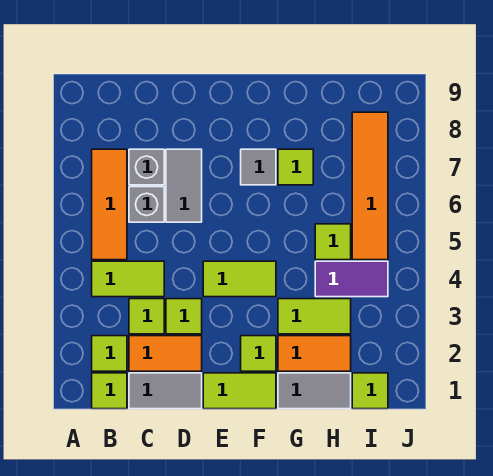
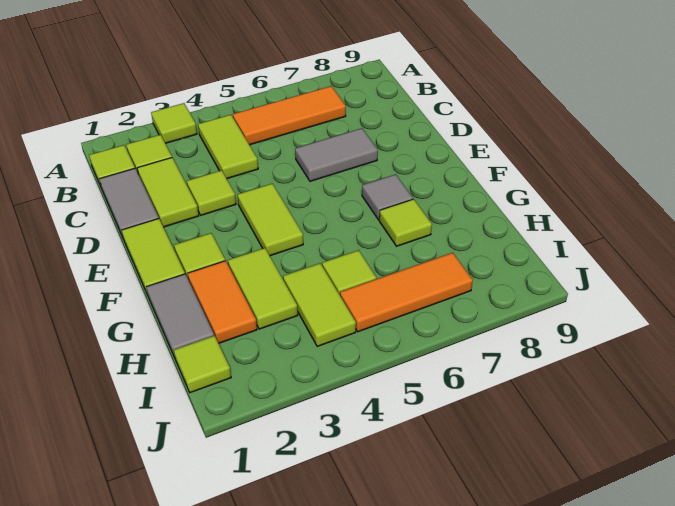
orange 1x2 tile [129,336,202,371] -> lime 1x2 tile [137,158,199,227]
lime 1x1 tile [129,299,164,334] -> lime 1x1 tile moved to [151,103,197,143]
grey 1x1 brick [129,187,164,222] -> none
grey 1x1 brick [129,149,164,185] -> none
purple 1x2 tile [315,261,388,297] -> lime 1x2 tile [283,263,356,346]
orange 1x4 tile [352,112,388,260] -> orange 1x3 tile [340,253,473,332]

